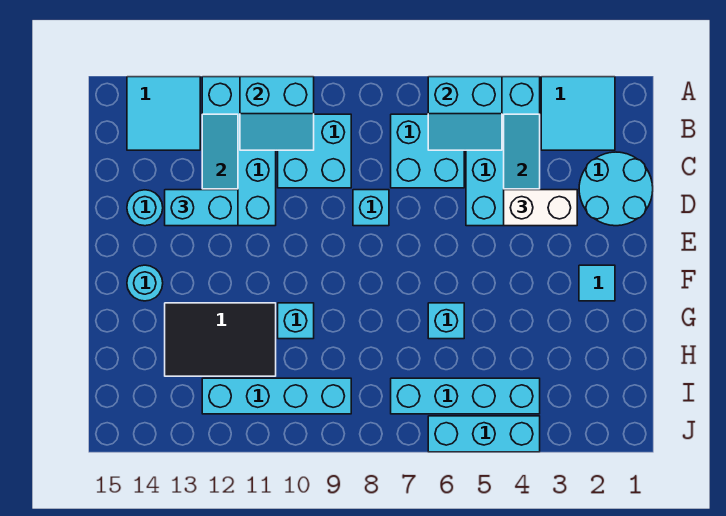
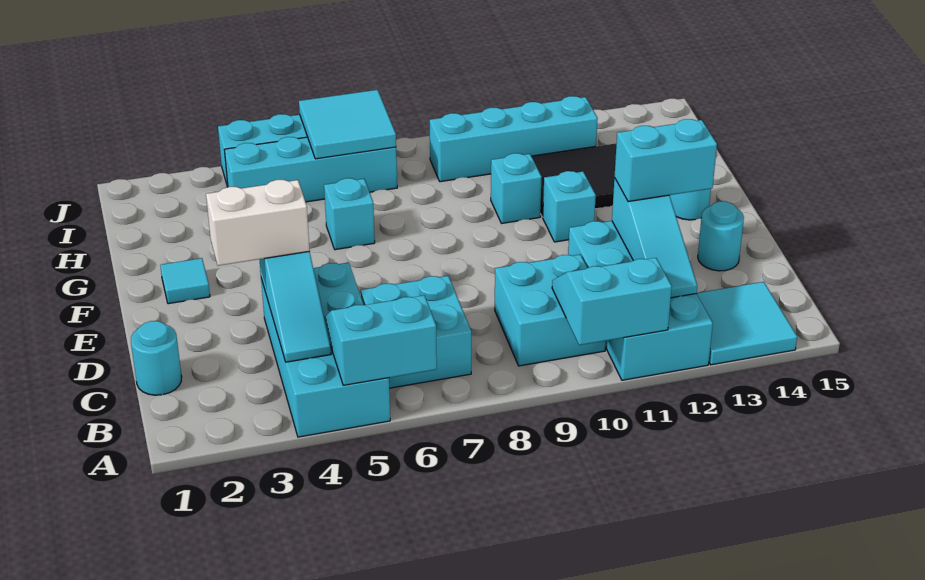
cyan 2x2 tile [541,77,615,150] -> cyan 2x2 tile moved to [299,90,396,159]
cyan 2x2 round brick [579,152,653,226] -> cyan 1x1 round brick [131,321,182,395]
cyan 1x1 brick [353,190,389,226] -> cyan 1x1 brick moved to [543,171,596,242]

